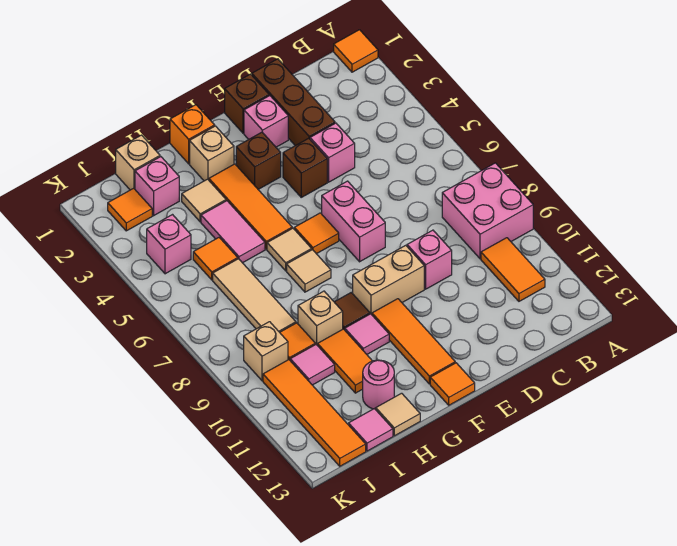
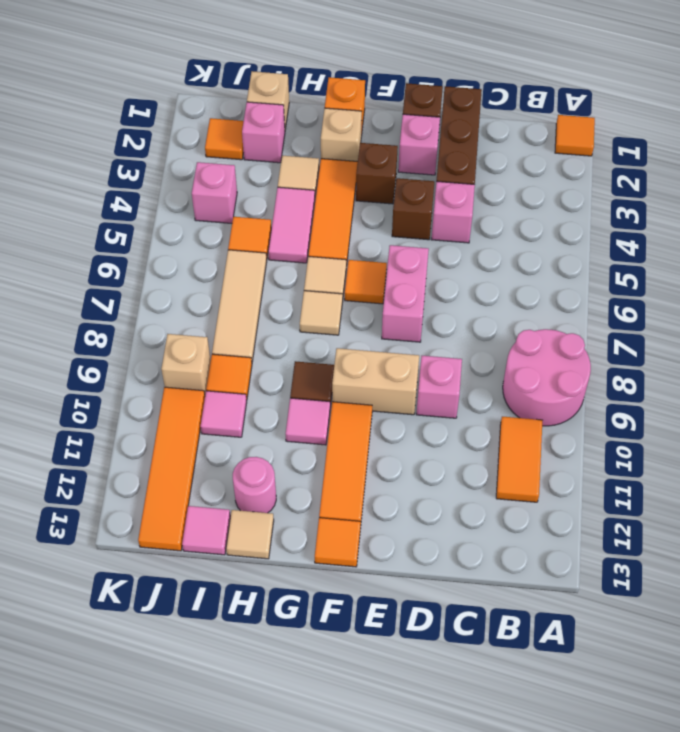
pink 2x2 brick [442,163,533,259] -> pink 2x2 round brick [503,329,591,426]
tan 1x1 brick [298,291,343,346] -> none
orange 1x2 tile [318,329,372,393] -> none

